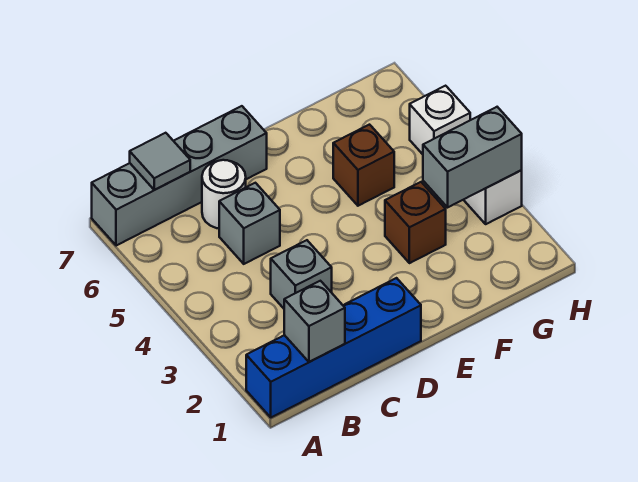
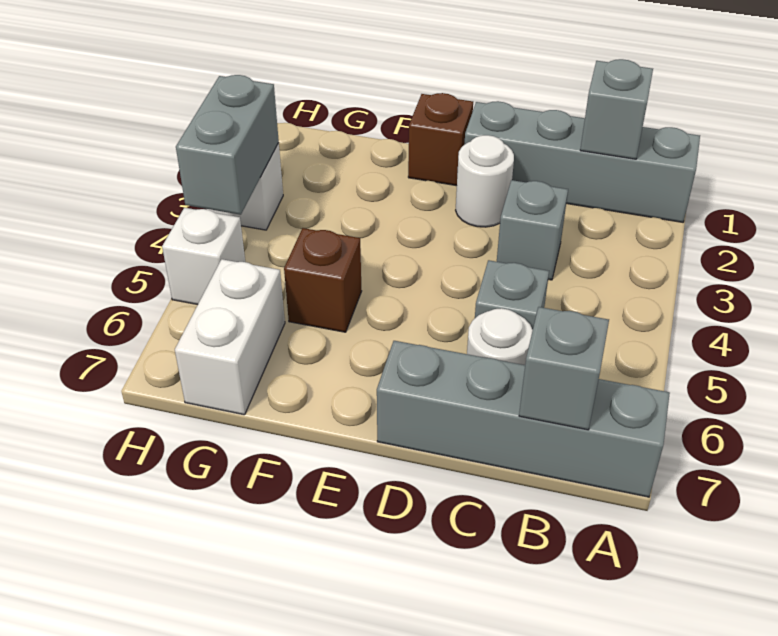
blue 1x4 brick [246,278,421,417] -> grey 1x4 brick [464,101,700,222]
grey 1x1 tile [130,133,190,190] -> grey 1x1 brick [519,307,609,430]
none -> white 1x1 round brick [456,135,514,227]
brown 1x1 brick [385,182,446,263] -> brown 1x1 brick moved to [408,93,473,186]
grey 1x2 brick [423,107,522,207] -> grey 1x2 brick turned to [176,75,279,215]
none -> white 1x2 brick [175,259,285,415]

